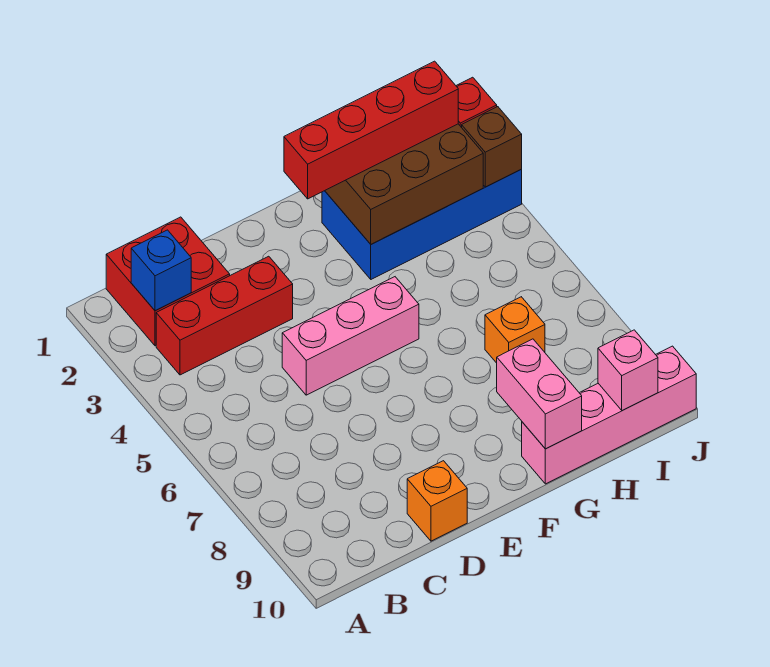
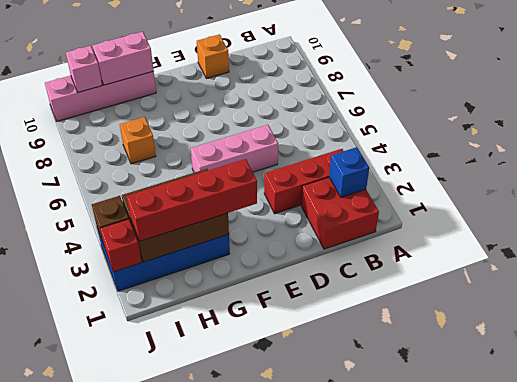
pink 1x2 brick [497,339,582,449] -> pink 1x2 brick turned to [92,32,154,85]

